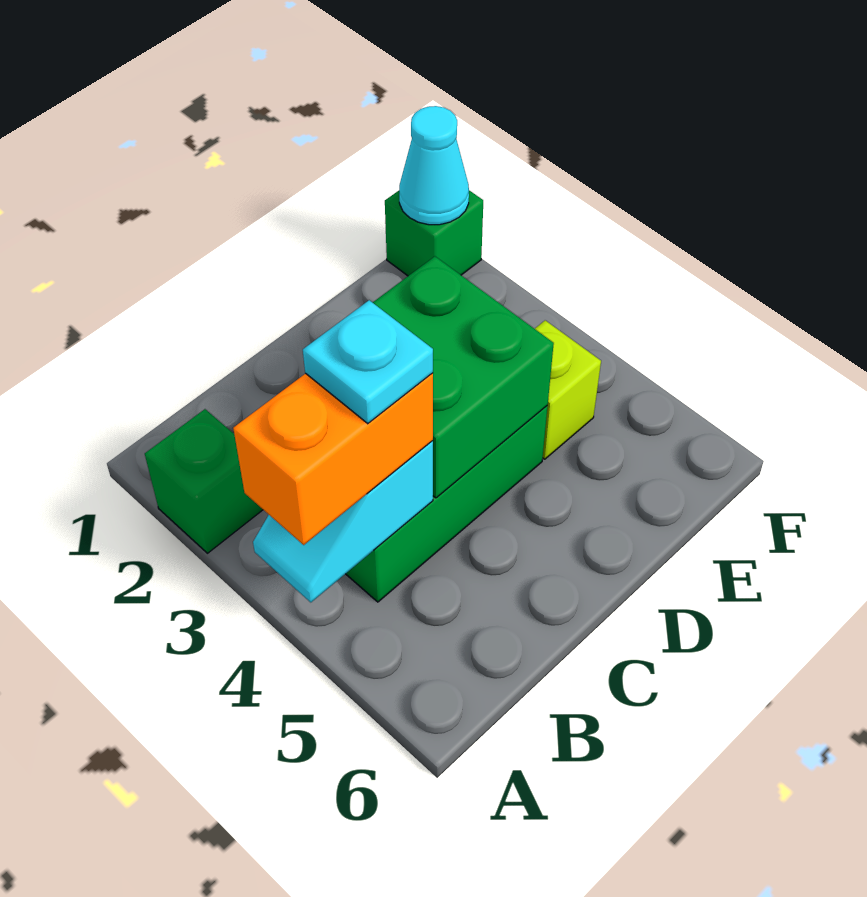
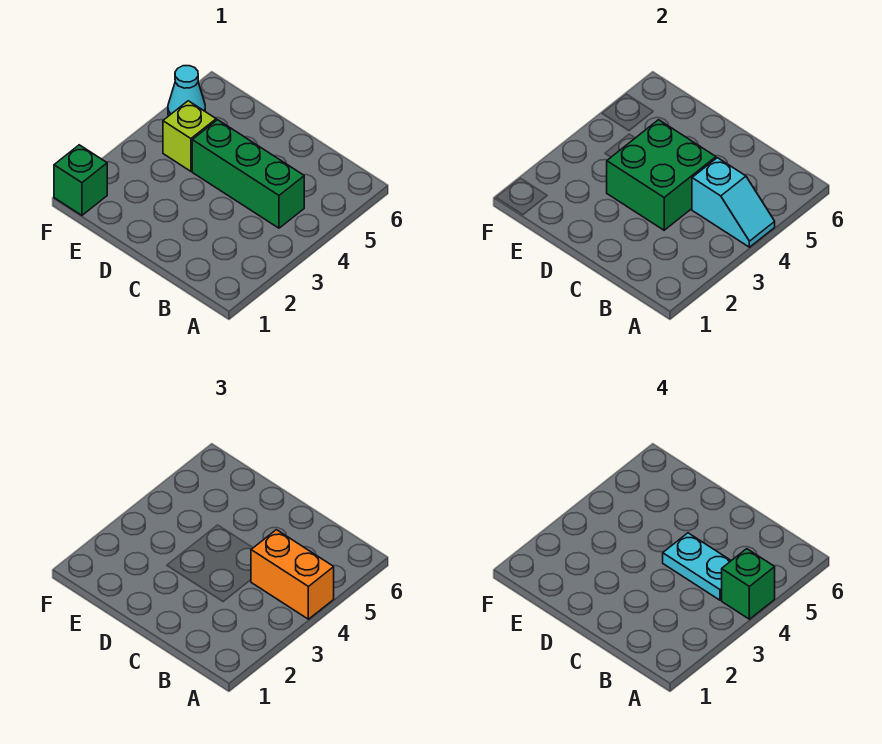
green 1x1 brick [145,409,263,553] -> green 1x1 brick moved to [721,549,775,619]
cyan 1x1 plate [303,300,433,424] -> cyan 1x2 plate [663,533,731,600]
cyan 1x1 cone [399,106,469,225] -> cyan 1x1 cone moved to [168,66,205,116]

